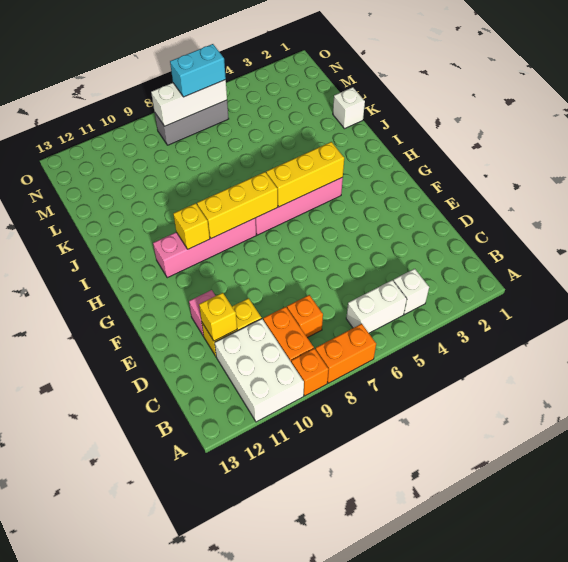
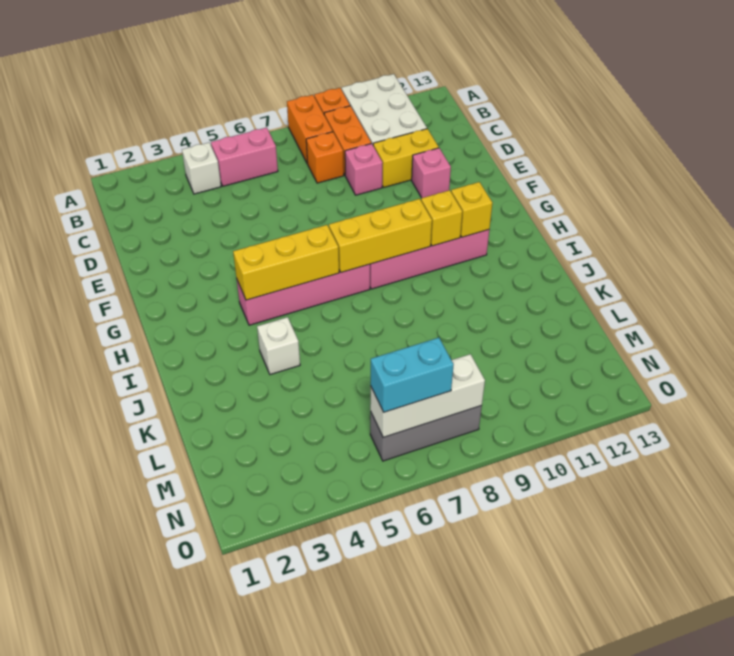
orange 1x2 brick [316,324,376,383] -> orange 1x2 brick turned to [287,95,333,164]
white 1x2 brick [346,280,407,333] -> pink 1x2 brick [211,128,278,186]
none -> pink 1x1 brick [345,143,382,195]
yellow 1x1 brick [199,293,237,341] -> yellow 1x1 brick moved to [451,182,492,237]
white 1x1 brick [333,87,365,129] -> white 1x1 brick moved to [257,317,300,375]

